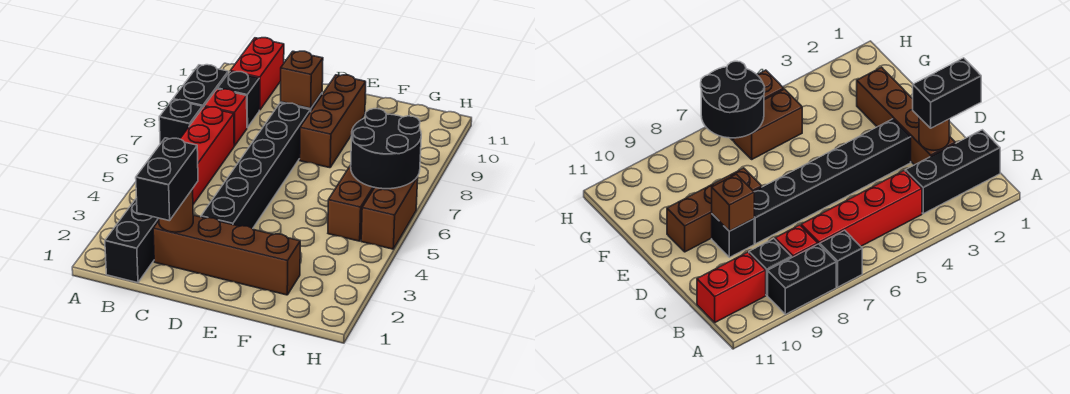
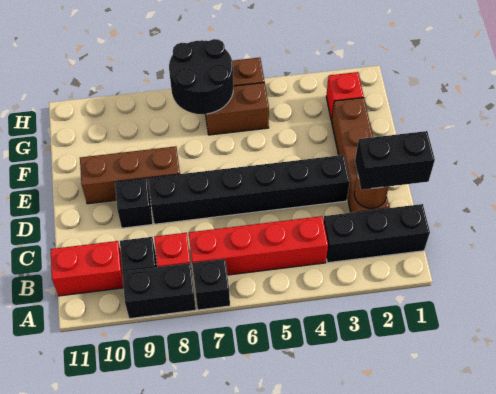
brown 1x1 brick [281,51,323,109] -> none
none -> red 1x1 brick [326,72,364,121]

